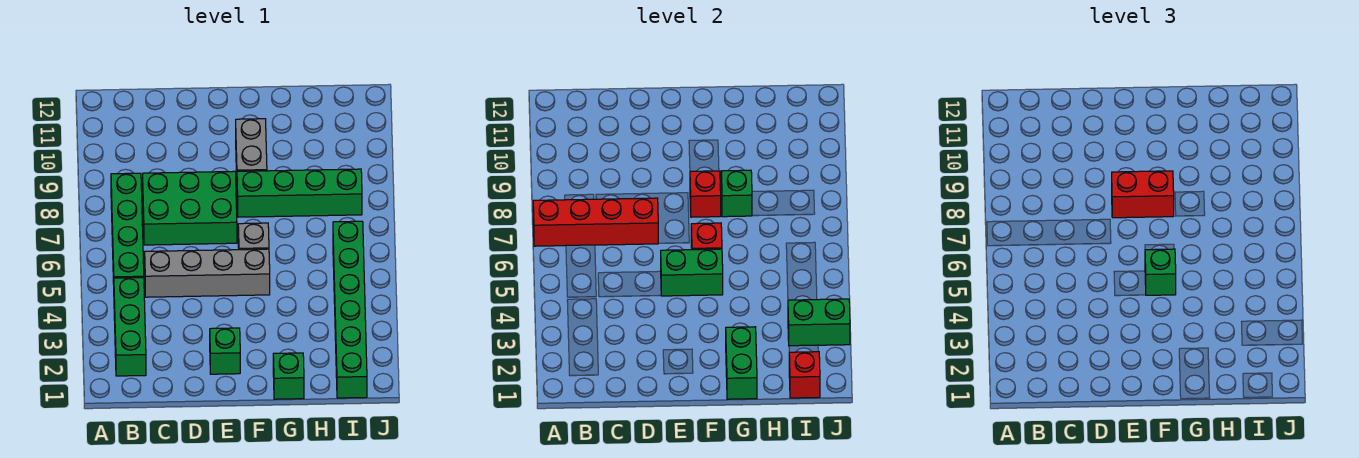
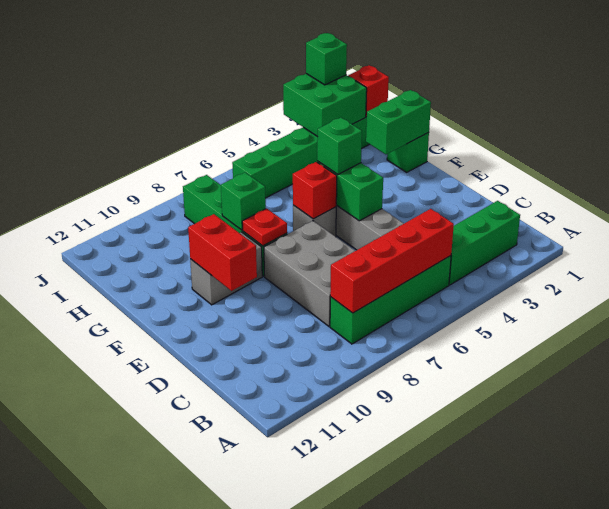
red 1x4 brick [533,198,658,246] -> red 1x4 brick turned to [330,209,454,313]
green 2x3 brick [143,171,237,245] -> grey 2x3 brick [264,221,355,326]
green 1x1 brick [210,328,240,374] -> green 1x1 brick moved to [306,33,347,85]
red 1x2 brick [1112,171,1174,218] -> red 1x2 brick moved to [188,214,257,291]
red 1x1 brick [690,171,721,217] -> red 1x1 plate [242,208,287,246]
green 1x2 brick [788,299,850,346] -> green 2x2 brick [283,74,367,137]

